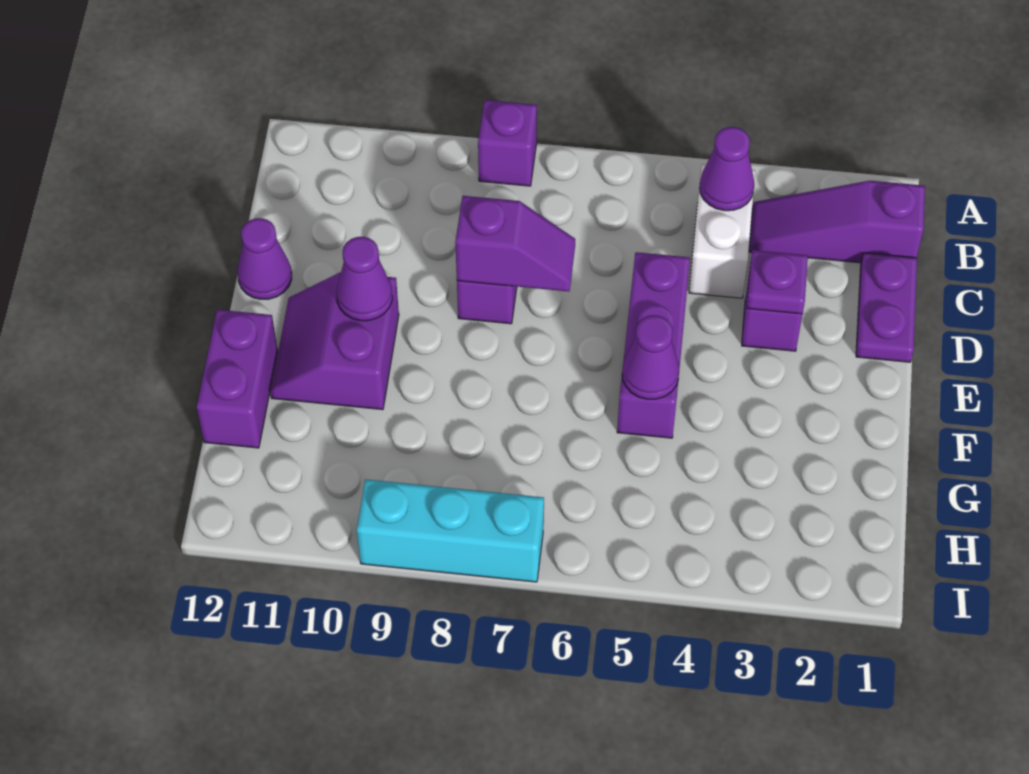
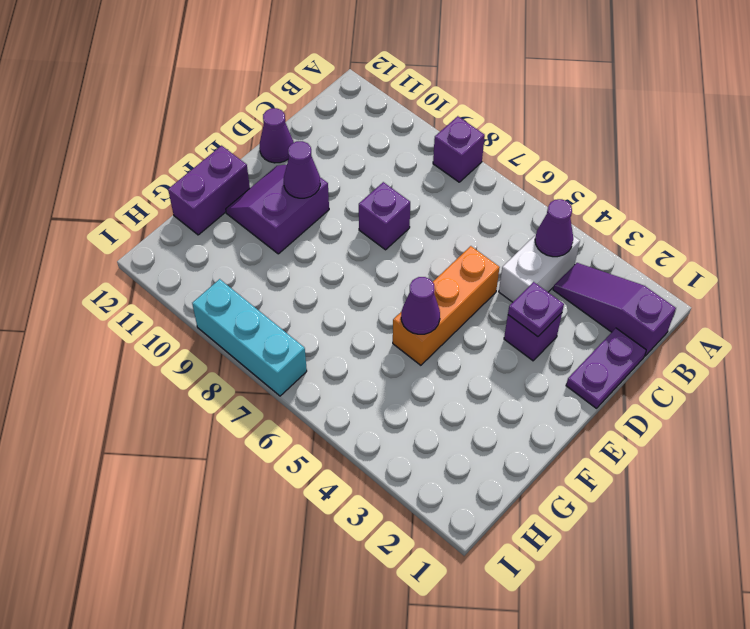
purple 1x3 brick [617,252,690,438] -> orange 1x3 brick [393,246,500,365]
purple 1x2 slope [455,196,575,291] -> none

